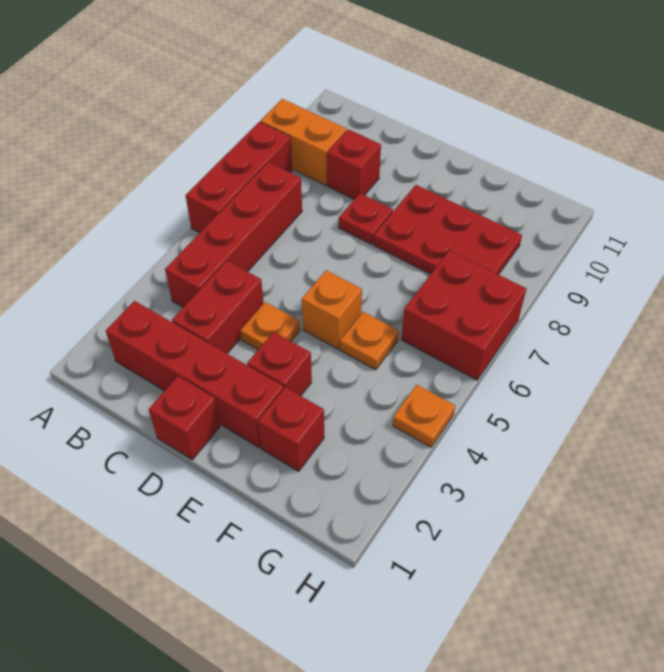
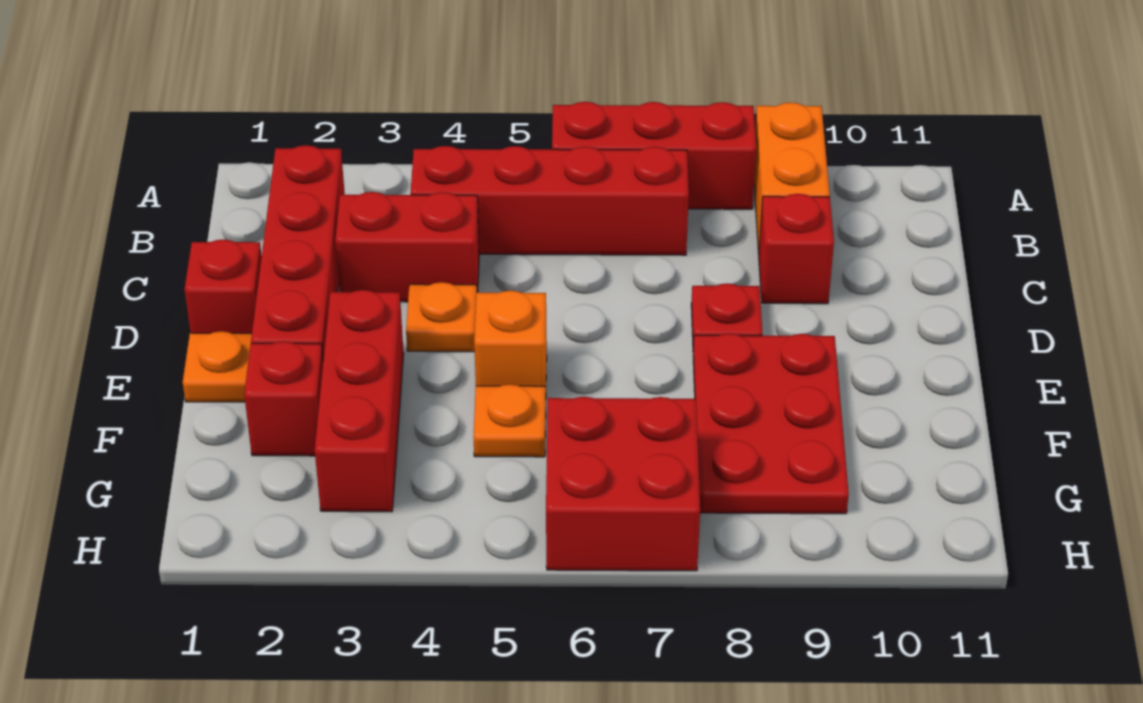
red 1x1 brick [247,332,312,396] -> red 1x3 brick [315,290,404,512]
orange 1x1 plate [393,385,455,447] -> orange 1x1 plate moved to [183,331,252,402]

